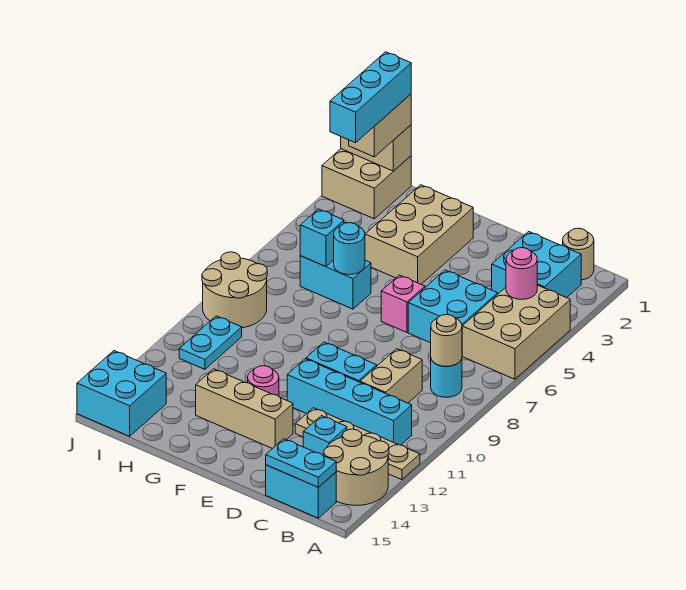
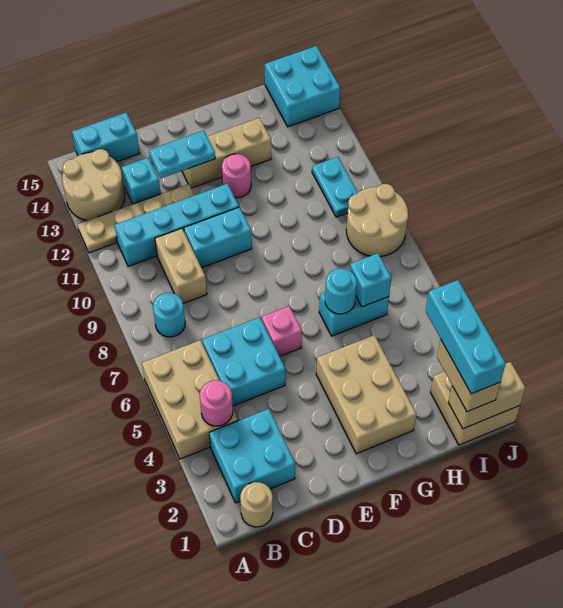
tan 1x1 round brick [431,315,462,366] -> none
cyan 1x2 plate [266,439,336,487] -> cyan 1x2 plate moved to [149,130,215,179]

